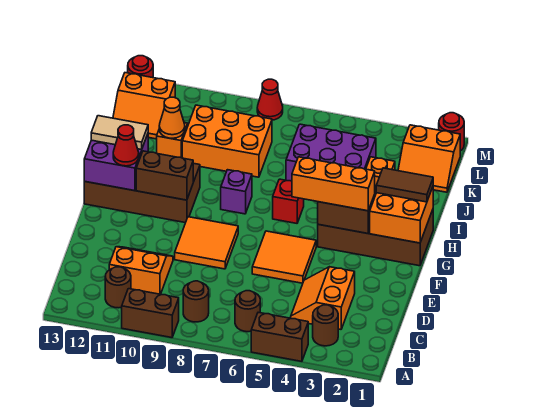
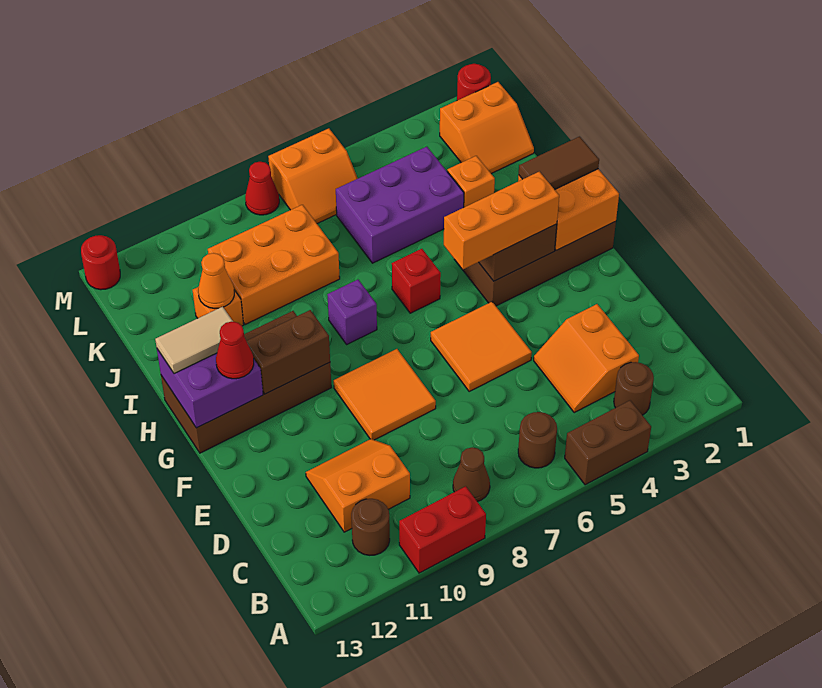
brown 1x2 brick [122,289,179,338] -> red 1x2 brick [399,486,486,573]
brown 1x1 round brick [183,281,209,322] -> brown 1x1 cone [453,447,490,502]
orange 2x2 slope [113,73,175,139] -> orange 2x2 slope moved to [268,128,358,224]

